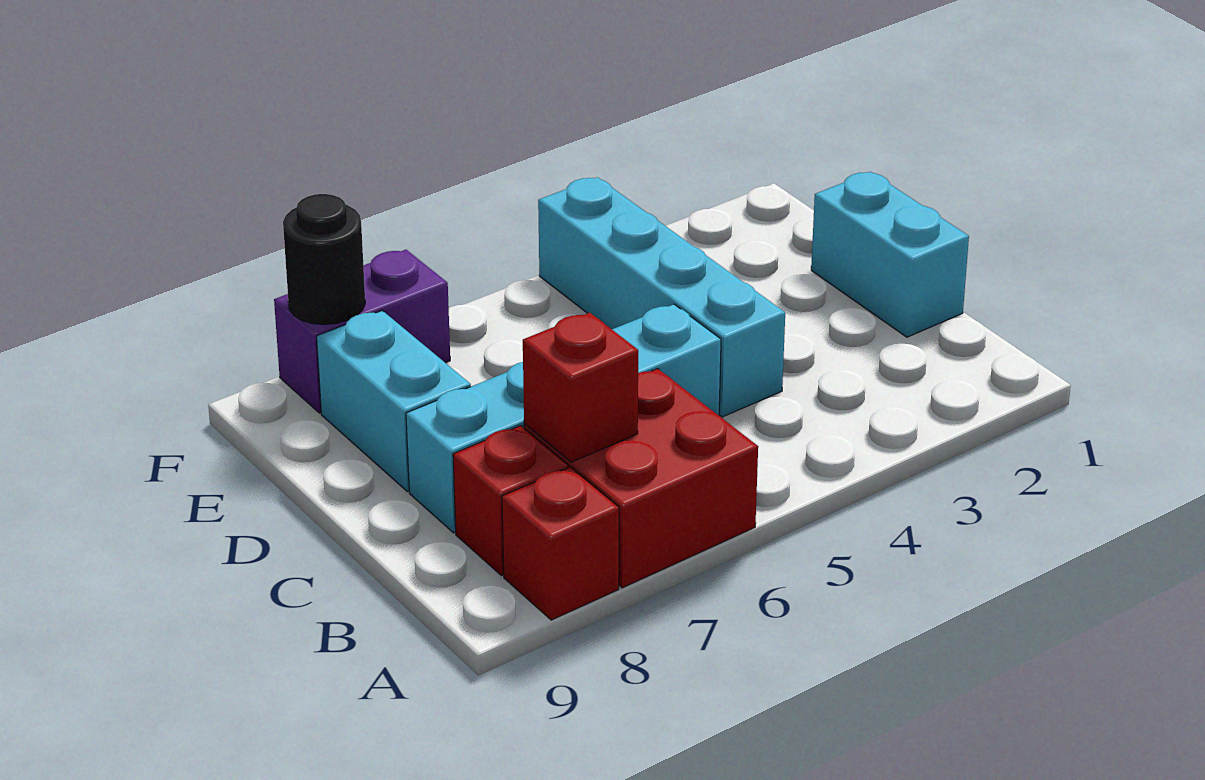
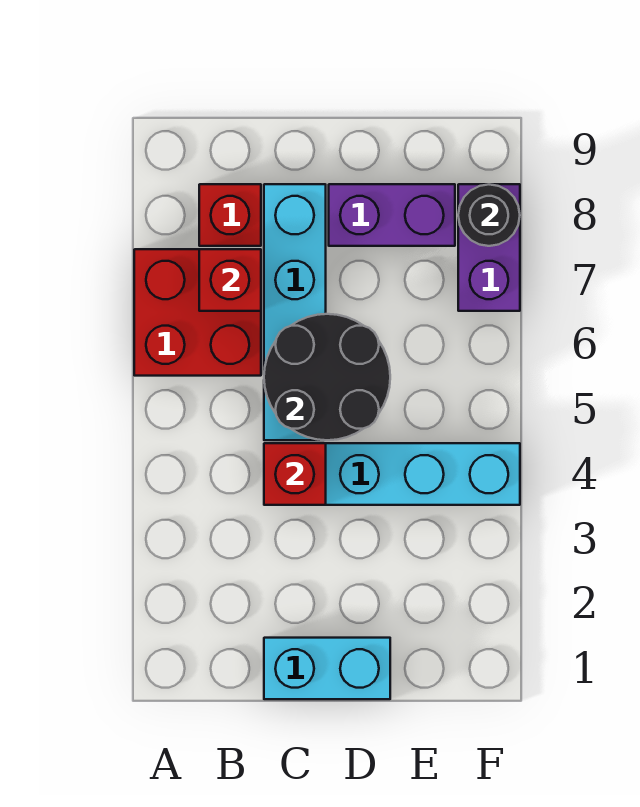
red 1x1 brick [502,467,619,620] -> red 1x1 brick moved to [264,443,326,505]
none -> black 2x2 round brick [264,314,390,440]
cyan 1x2 brick [317,311,471,491] -> purple 1x2 brick [329,184,455,246]

